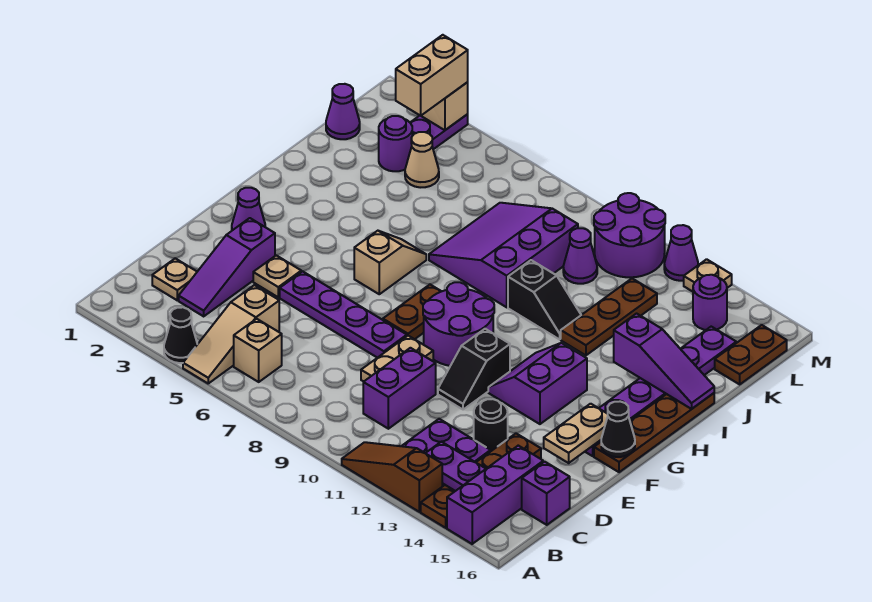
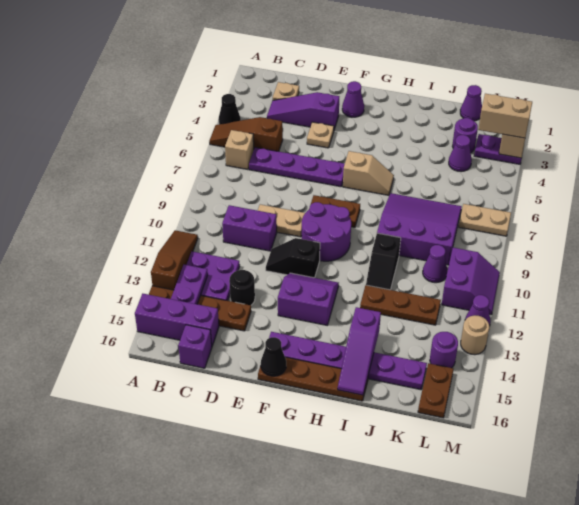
tan 1x3 slope [183,285,279,383] -> brown 1x3 slope [209,117,283,152]
purple 1x4 plate [280,271,407,358] -> purple 1x4 plate turned to [249,147,345,187]
tan 1x2 plate [544,404,608,463] -> tan 1x2 plate moved to [459,204,511,236]
tan 1x1 cone [405,132,439,188] -> purple 1x1 cone [449,135,472,172]
brown 1x2 plate [715,325,787,384] -> brown 1x2 plate turned to [418,363,453,418]
purple 2x2 round brick [594,193,665,277] -> purple 2x2 slope [442,248,500,315]
tan 1x1 plate [684,259,732,292] -> tan 1x1 round brick [461,315,489,355]

